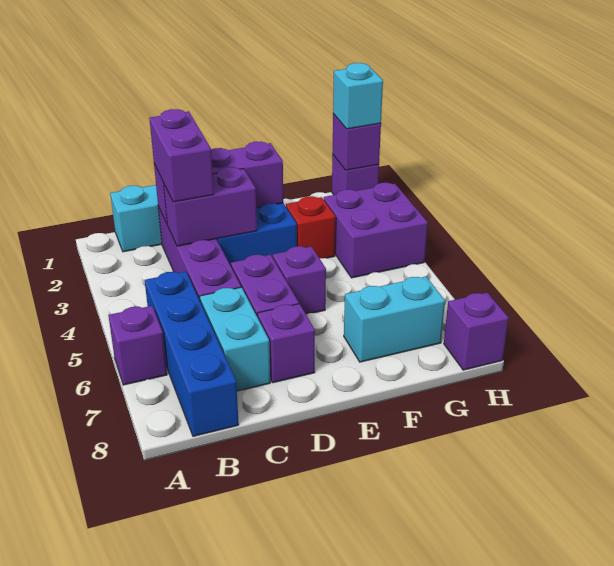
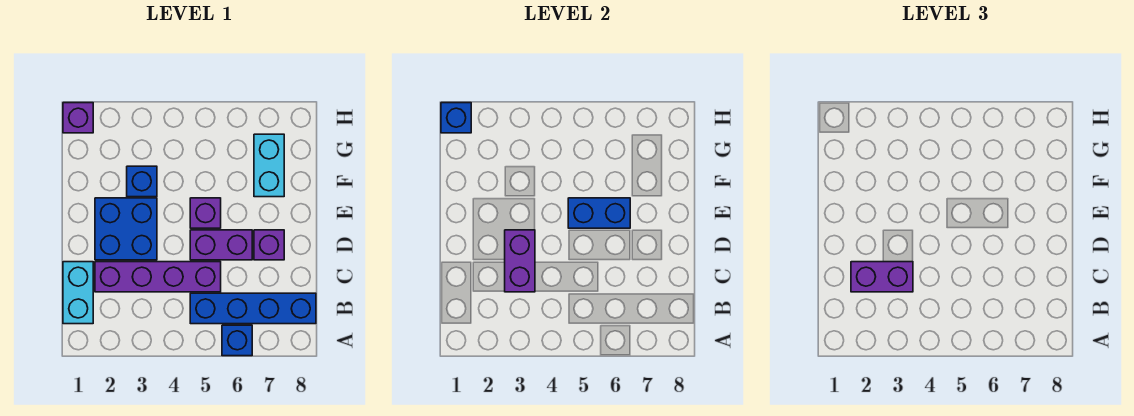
purple 1x1 brick [108,306,167,385] -> blue 1x1 brick [222,325,252,356]
purple 1x3 brick [154,142,283,224] -> none
cyan 1x2 brick [200,287,270,391] -> none
none -> blue 1x2 brick [568,198,630,228]
red 1x1 brick [286,196,335,258] -> blue 1x1 brick [127,166,157,197]
purple 2x2 brick [324,183,428,278] -> none
purple 1x1 brick [332,114,381,170] -> blue 1x1 brick [441,103,471,133]
cyan 1x1 brick [333,63,383,129] -> none
purple 1x1 brick [444,293,509,370] -> none

